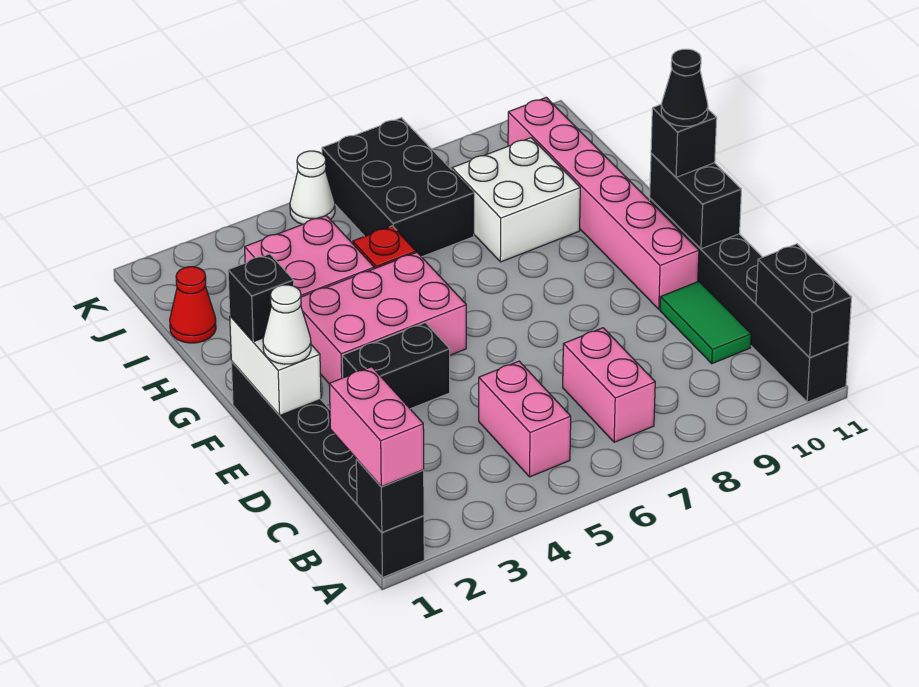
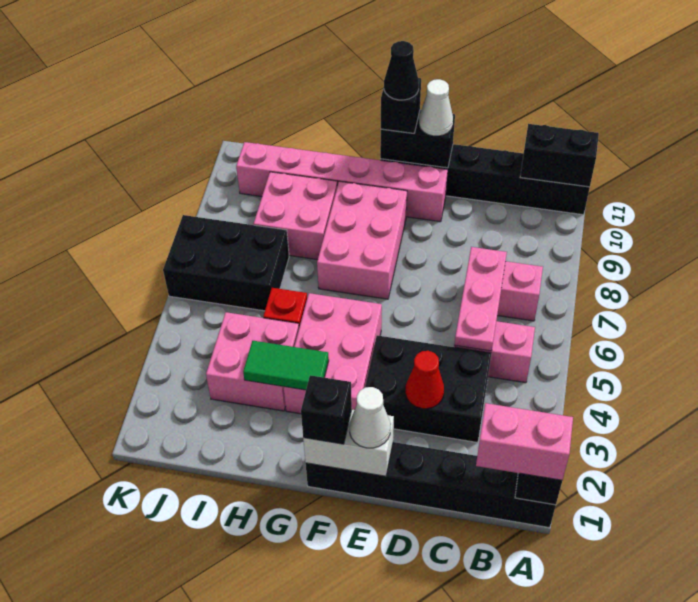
none -> pink 1x3 plate [455,247,507,351]
green 1x2 tile [660,281,751,364] -> green 1x2 tile moved to [243,341,329,390]
black 1x2 brick [342,323,450,409] -> black 2x3 brick [365,335,491,443]
none -> pink 2x3 brick [317,181,407,299]
white 2x2 brick [452,138,580,262] -> pink 2x2 brick [254,172,337,260]
red 1x1 cone [170,267,216,343] -> red 1x1 cone moved to [406,351,444,409]
white 1x1 cone [290,151,335,224] -> white 1x1 cone moved to [419,79,453,136]

